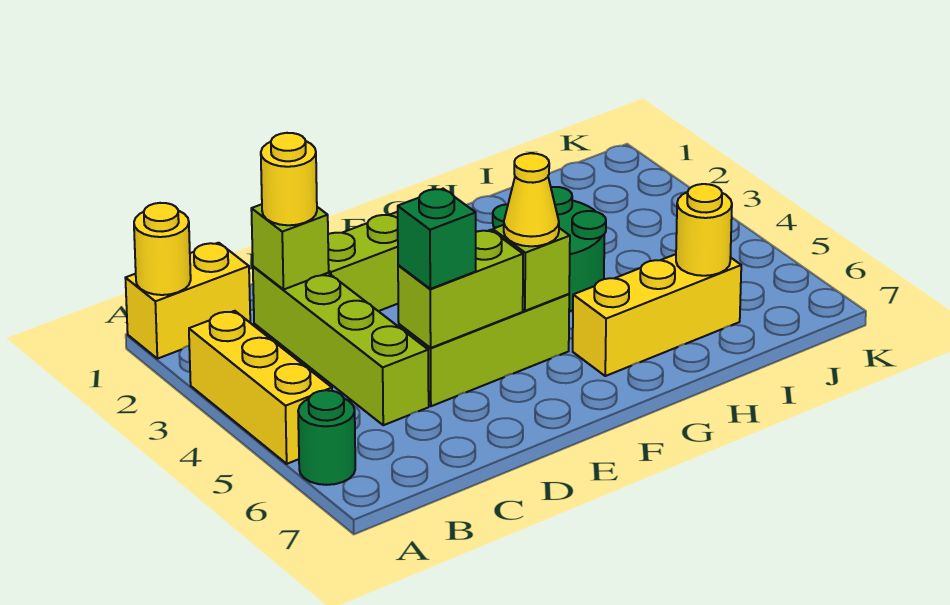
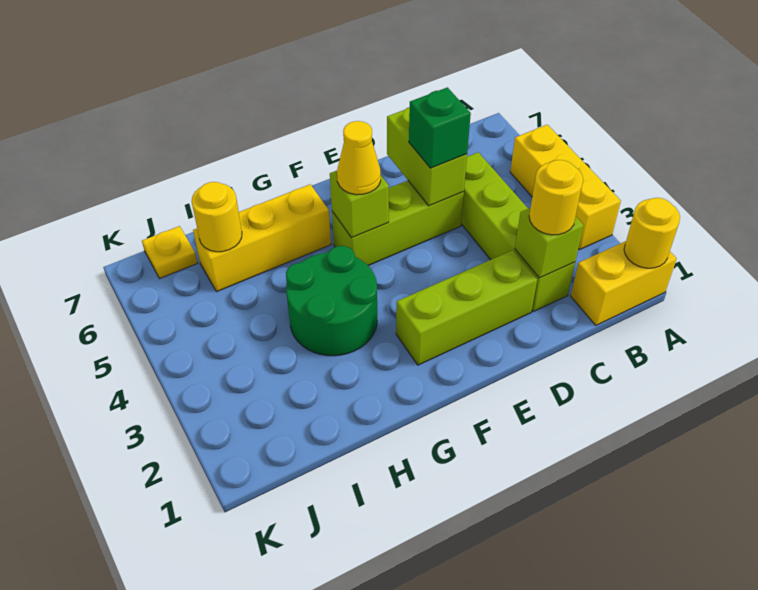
green 1x1 round brick [298,390,355,485] -> none
lime 1x2 brick [398,230,523,348] -> lime 1x2 brick turned to [387,107,467,206]
none -> yellow 1x1 plate [142,226,197,278]

